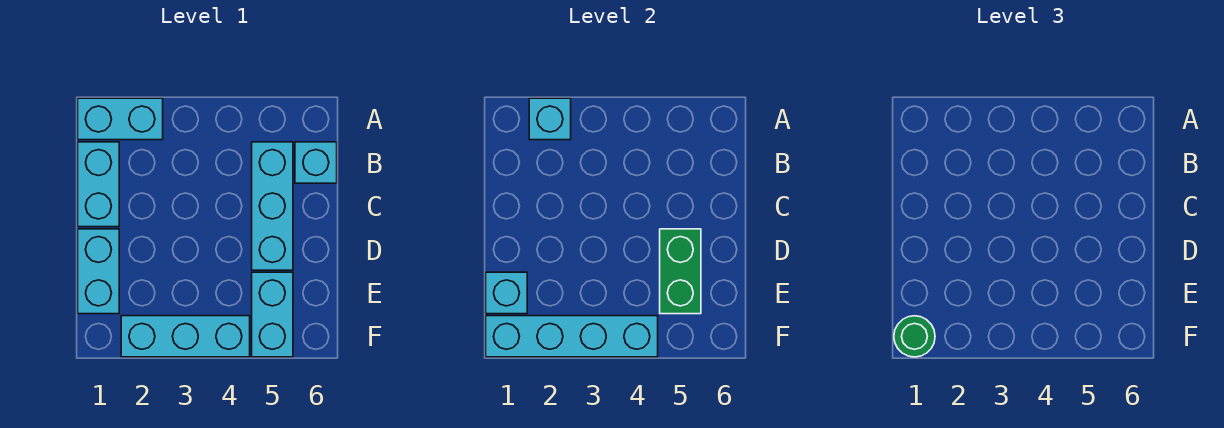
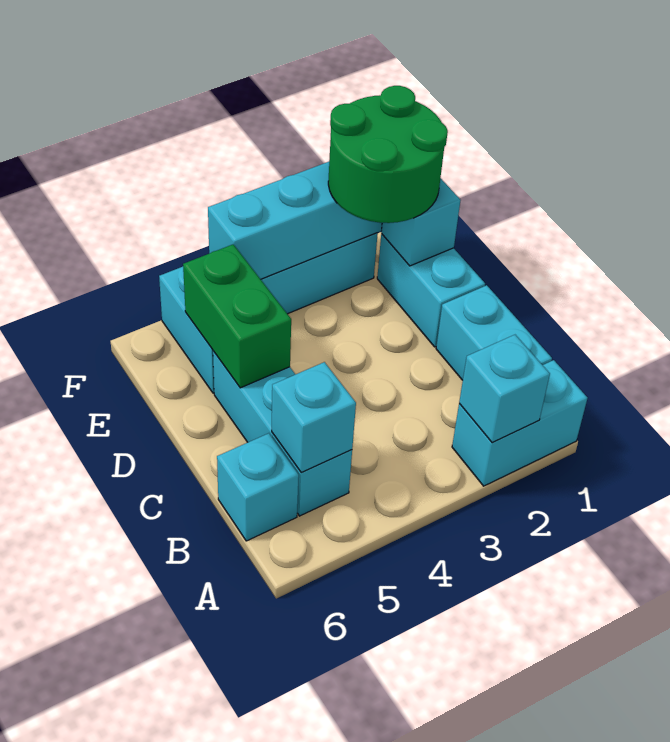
none -> cyan 1x1 brick [272,362,356,472]
green 1x1 round brick [894,316,935,357] -> green 2x2 round brick [328,86,448,223]

